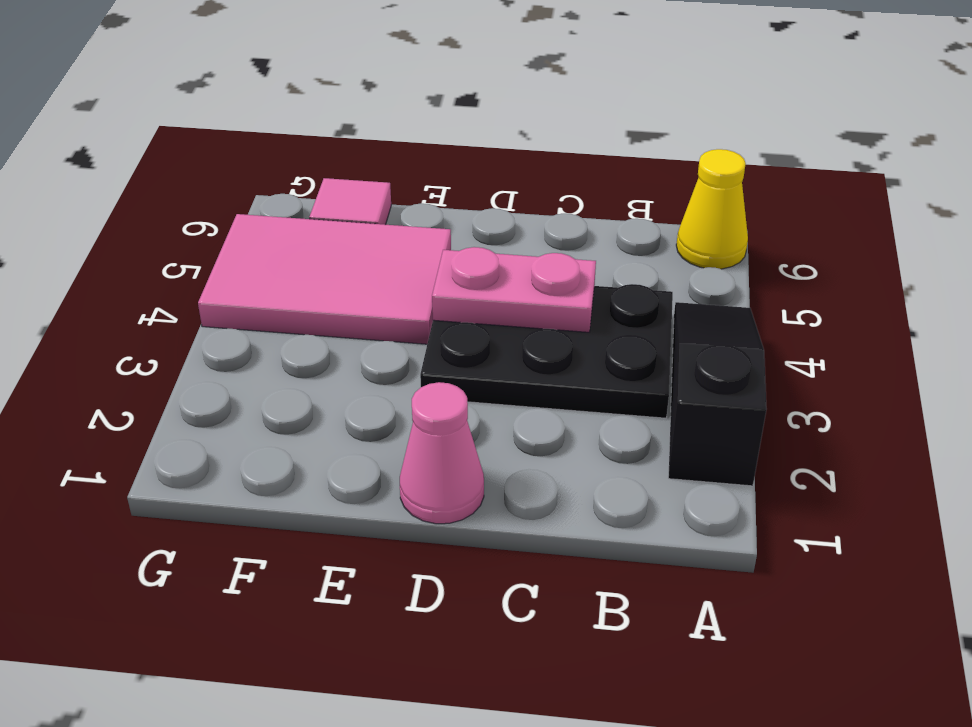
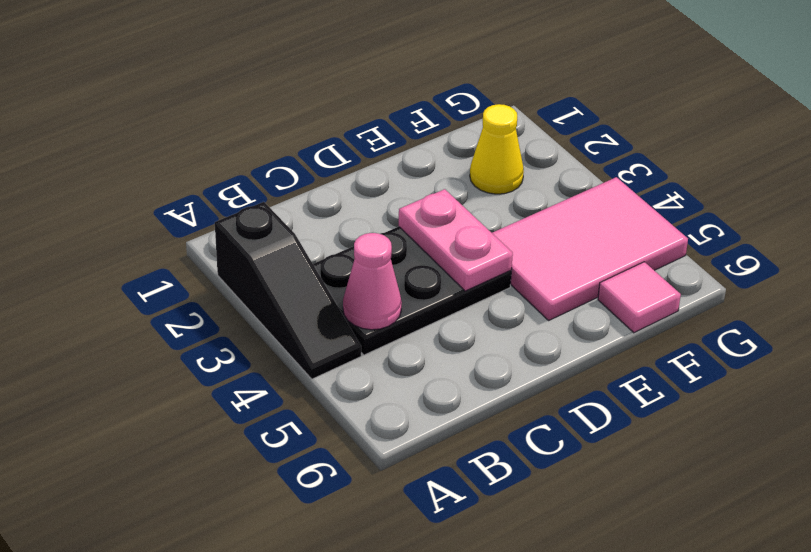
yellow 1x1 cone [676,149,748,269] -> yellow 1x1 cone moved to [470,104,524,194]
pink 1x2 plate [432,247,596,332] -> pink 1x2 plate turned to [399,189,513,291]
pink 1x1 cone [400,382,484,524] -> pink 1x1 cone moved to [343,233,402,330]

